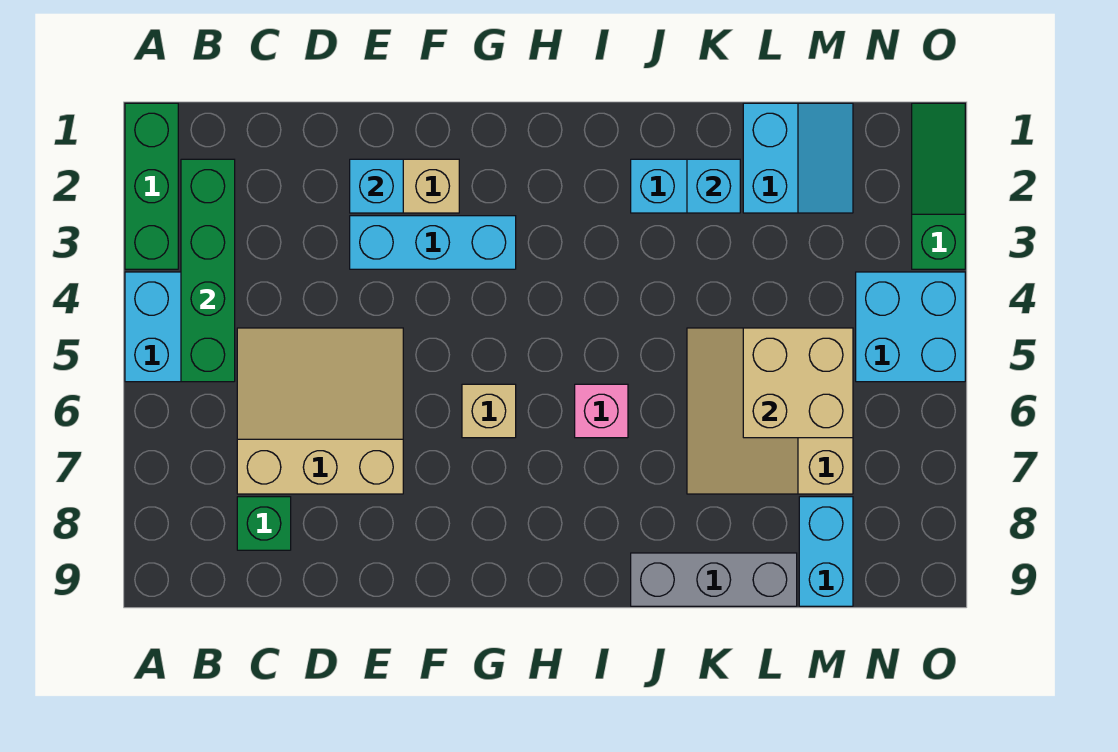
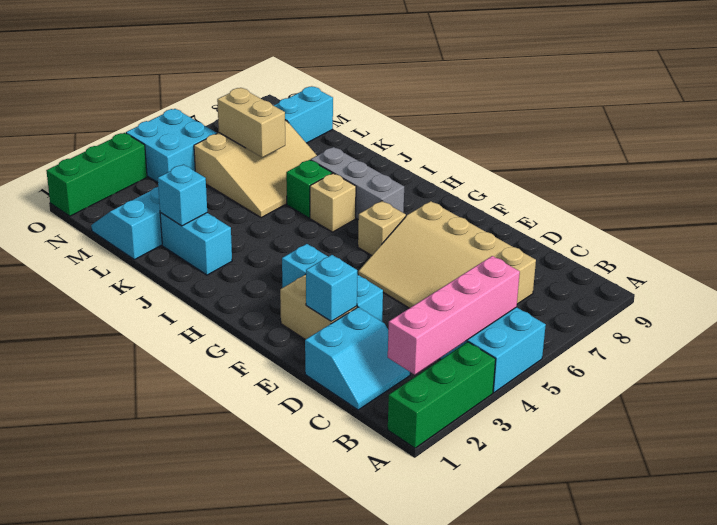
green 1x4 brick [181,159,235,382] -> pink 1x4 brick [388,256,520,375]
none -> cyan 2x2 slope [305,307,410,410]
tan 3x3 slope [237,328,403,494] -> tan 3x4 slope [358,201,536,308]
green 1x1 brick [237,497,291,550] -> green 1x1 brick moved to [286,160,332,218]
pink 1x1 brick [575,384,628,438] -> tan 1x1 brick [310,173,356,232]
grey 1x3 brick [631,553,797,606] -> grey 1x3 brick moved to [311,147,404,219]
tan 2x2 brick [743,328,853,438] -> tan 1x2 brick [217,88,285,157]
green 1x3 slope [912,103,965,269] -> green 1x3 brick [46,133,147,216]

